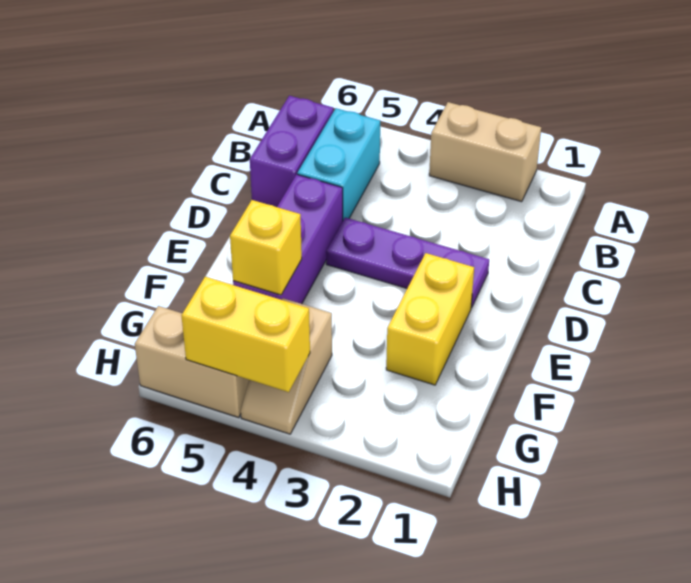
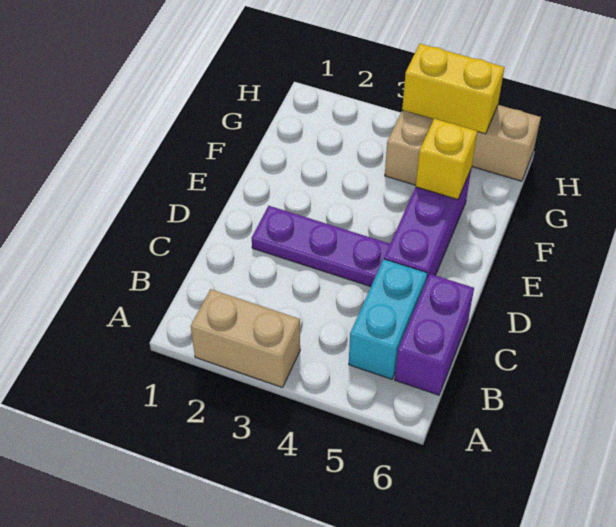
yellow 1x2 brick [386,253,474,385] -> none

